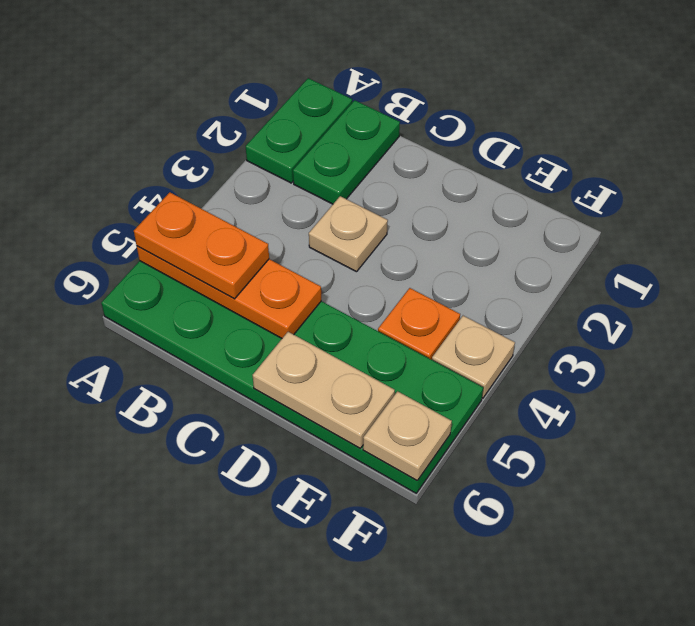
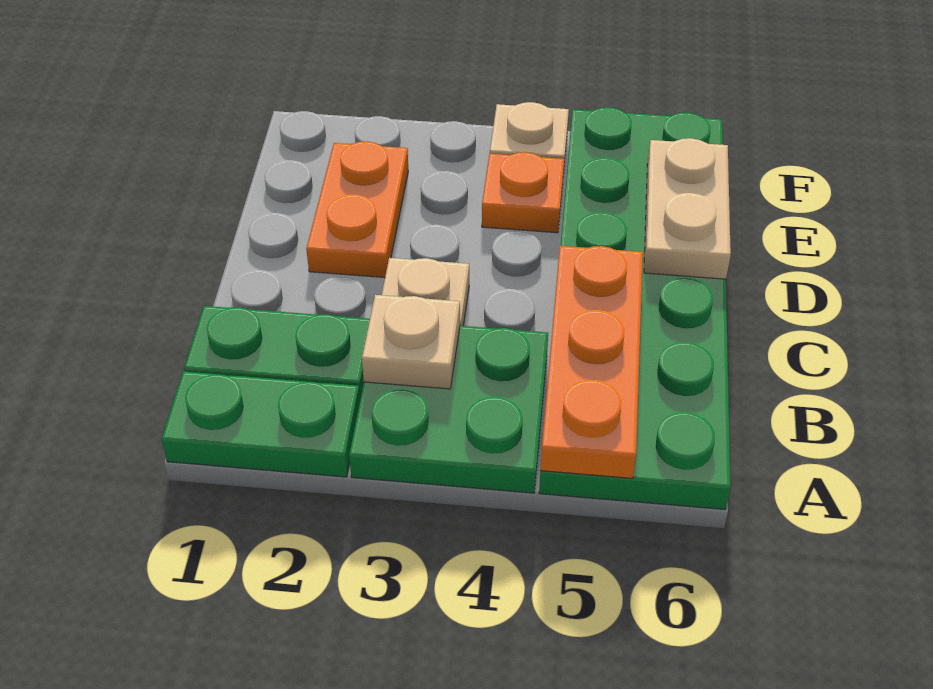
none -> green 2x2 plate [349,326,548,493]
orange 1x2 plate [134,192,269,299] -> orange 1x2 plate moved to [306,141,408,277]
tan 1x1 plate [363,391,452,481] -> tan 1x1 plate moved to [362,295,460,389]

